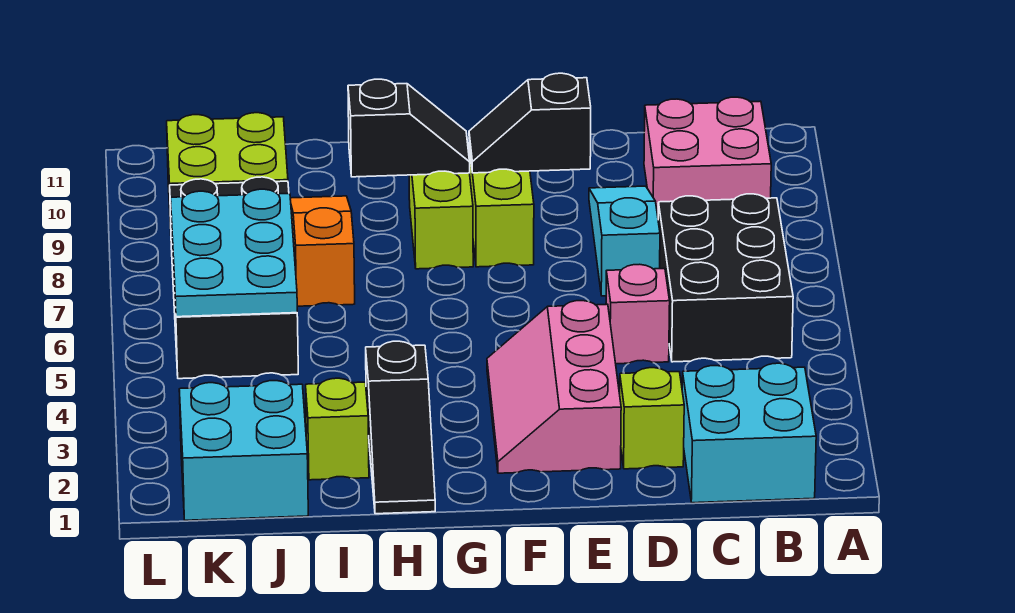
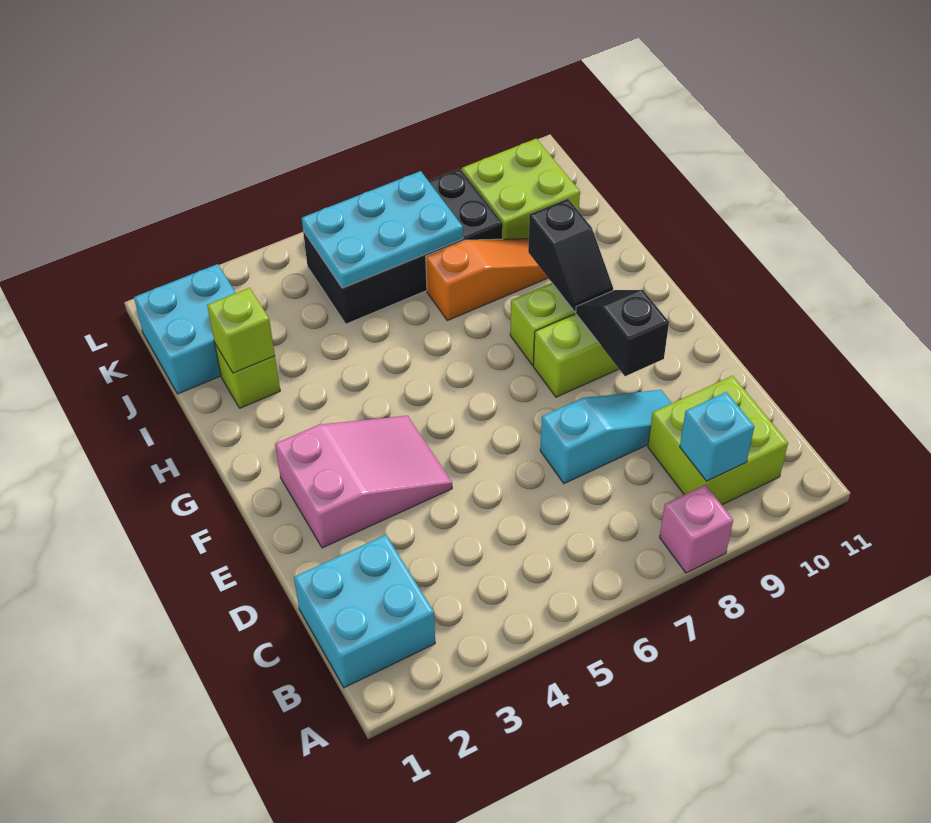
black 2x3 brick [658,194,793,362] -> none
pink 2x2 brick [644,97,771,215] -> lime 2x2 brick [648,376,788,505]
none -> cyan 1x1 brick [680,392,754,481]
lime 1x1 brick [620,368,684,469] -> lime 1x1 brick moved to [207,288,275,373]
pink 1x1 brick [606,264,670,364] -> pink 1x1 brick moved to [660,485,733,573]
pink 2x3 slope [487,301,621,473] -> pink 2x3 slope turned to [275,416,452,548]
black 1x3 slope [366,341,435,514] -> none

